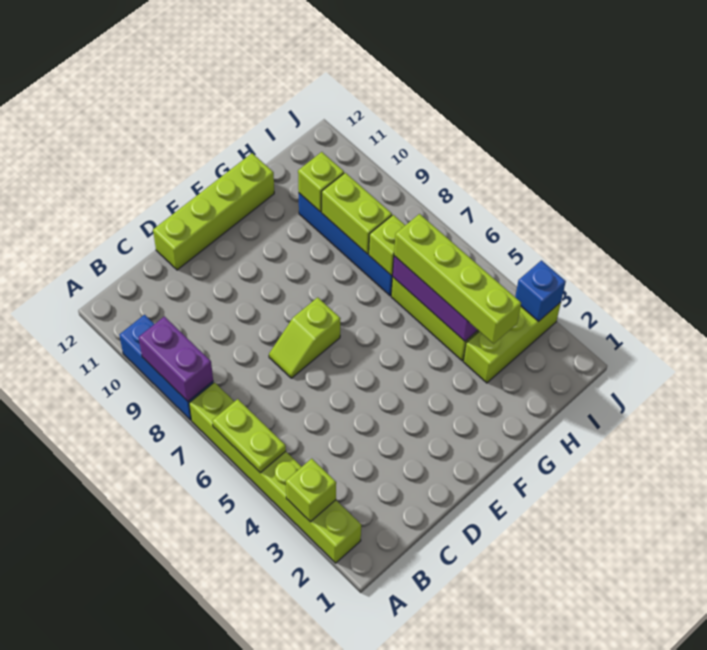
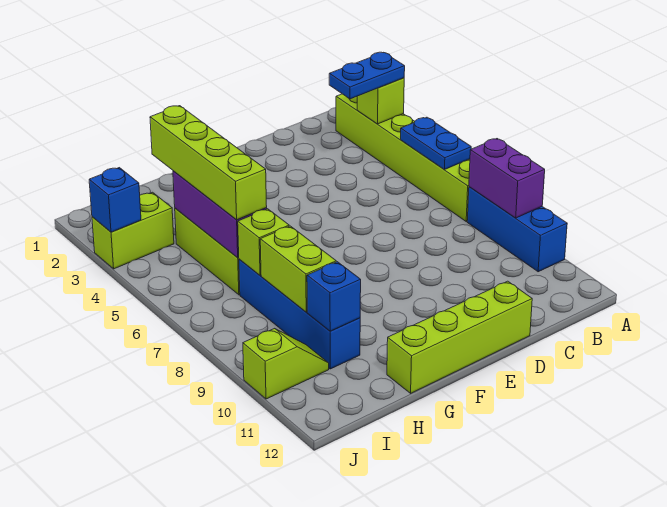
none -> blue 1x2 plate [329,52,405,99]
lime 1x2 plate [212,399,286,473] -> blue 1x2 plate [400,117,471,169]
lime 1x2 slope [269,297,341,378] -> lime 1x2 slope moved to [243,328,329,399]
lime 1x3 brick [463,302,561,383] -> lime 1x2 brick [92,192,174,269]
lime 1x1 brick [298,152,344,212] -> blue 1x1 brick [307,262,361,331]

